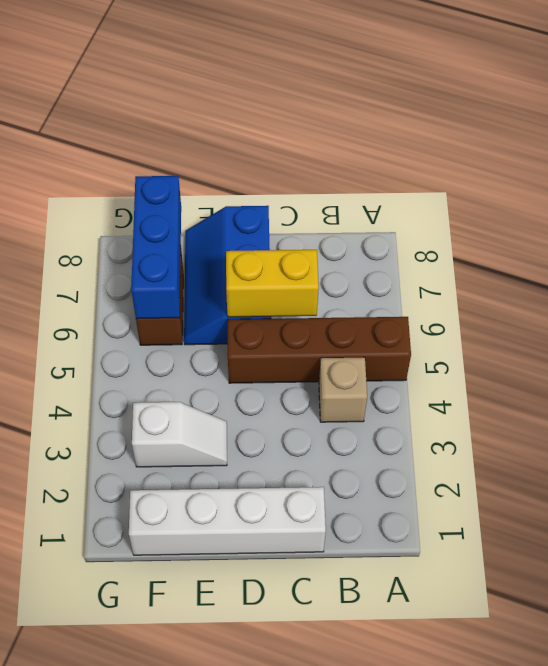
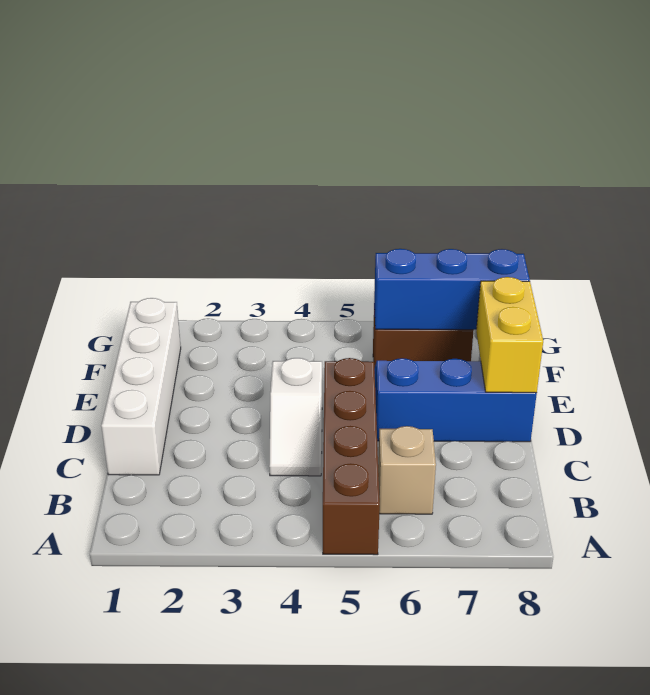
tan 1x1 brick [319,357,367,422] -> tan 1x1 brick moved to [378,426,436,514]
yellow 1x2 brick [226,250,319,317] -> yellow 1x2 brick moved to [476,277,543,393]
white 1x2 slope [132,402,227,467] -> white 1x2 slope moved to [269,358,322,476]

